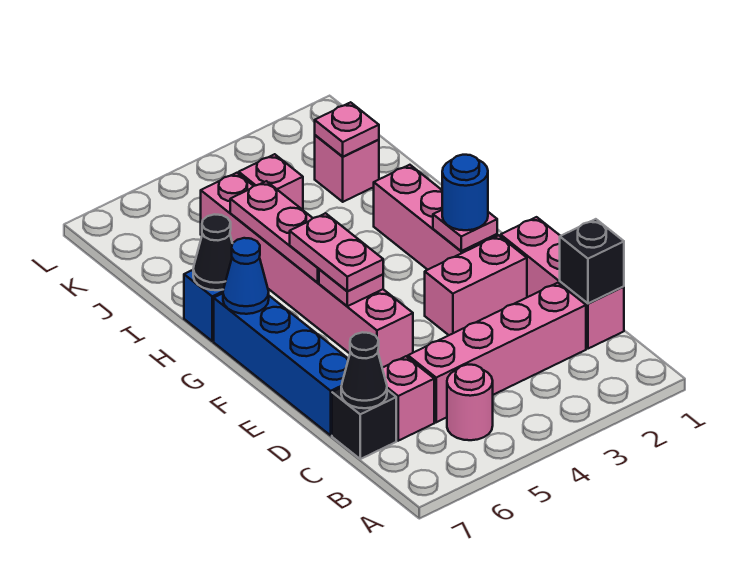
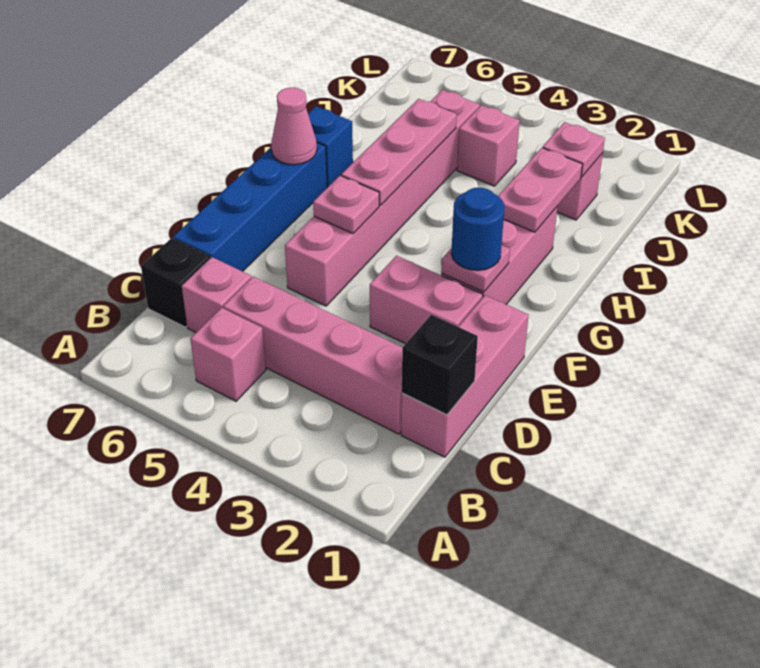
pink 1x1 round brick [447,365,493,440] -> pink 1x1 brick [191,308,266,401]
black 1x1 cone [341,332,387,408] -> none
pink 1x2 plate [290,213,383,291] -> pink 1x2 plate moved to [499,148,583,232]
blue 1x1 cone [223,238,269,314] -> pink 1x1 cone [271,88,317,165]
black 1x1 cone [193,214,233,290] -> none

